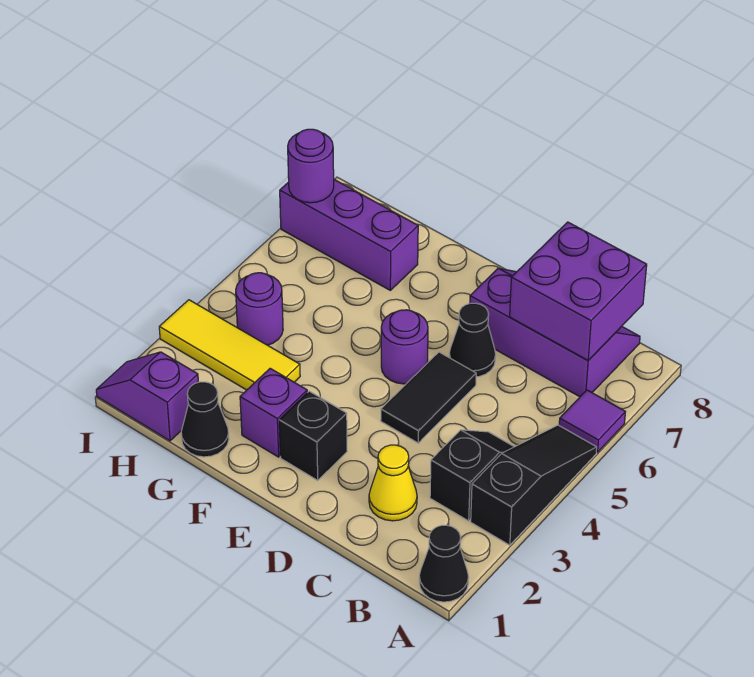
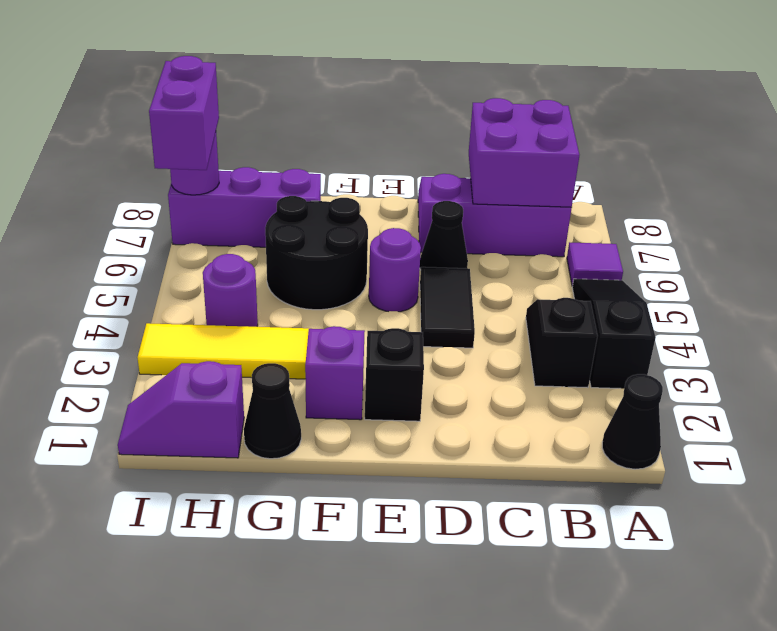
yellow 1x1 cone [369,445,417,521] -> none
none -> black 2x2 round brick [265,196,368,310]
none -> purple 1x2 brick [149,56,219,170]

